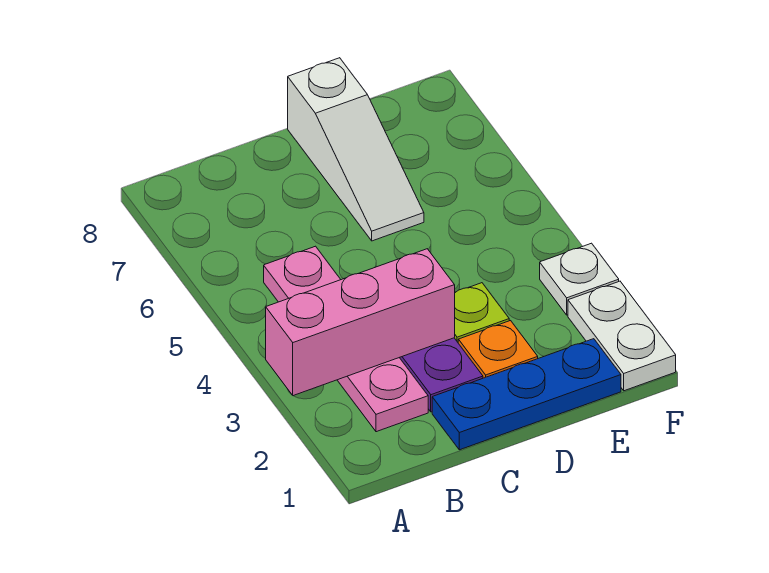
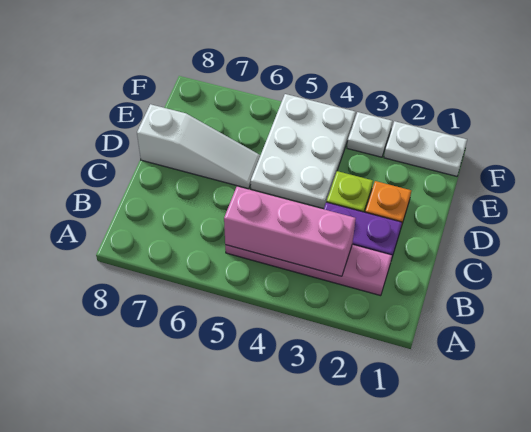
pink 1x3 brick [266,249,455,396] -> pink 1x3 brick turned to [224,186,356,276]
blue 1x3 plate [432,339,621,450] -> none
none -> white 2x3 plate [251,94,355,209]

